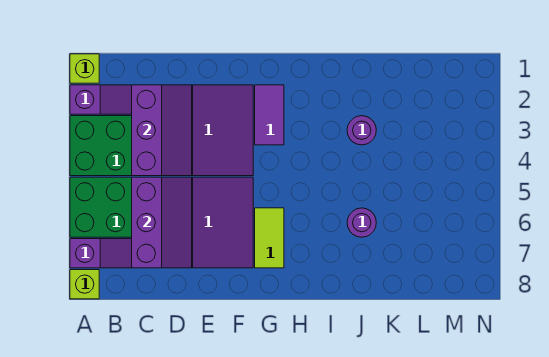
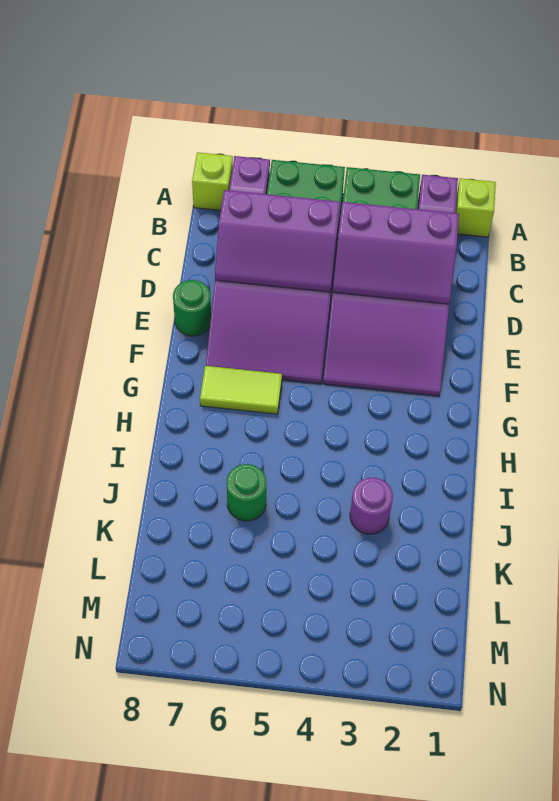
none -> green 1x1 round brick [173,280,211,336]
purple 1x2 tile [255,85,284,145] -> none
purple 1x1 round brick [347,208,376,237] -> green 1x1 round brick [227,464,267,521]

